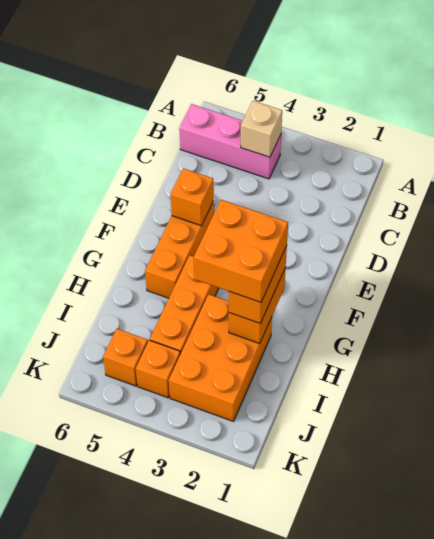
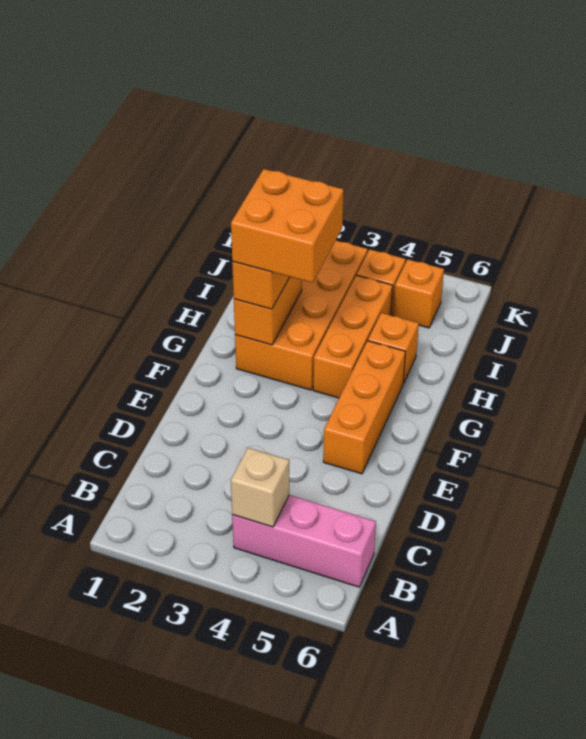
orange 1x1 brick [170,168,214,226] -> orange 1x1 brick moved to [368,313,419,383]
orange 2x3 brick [169,294,272,421] -> orange 2x4 brick [235,241,368,390]

